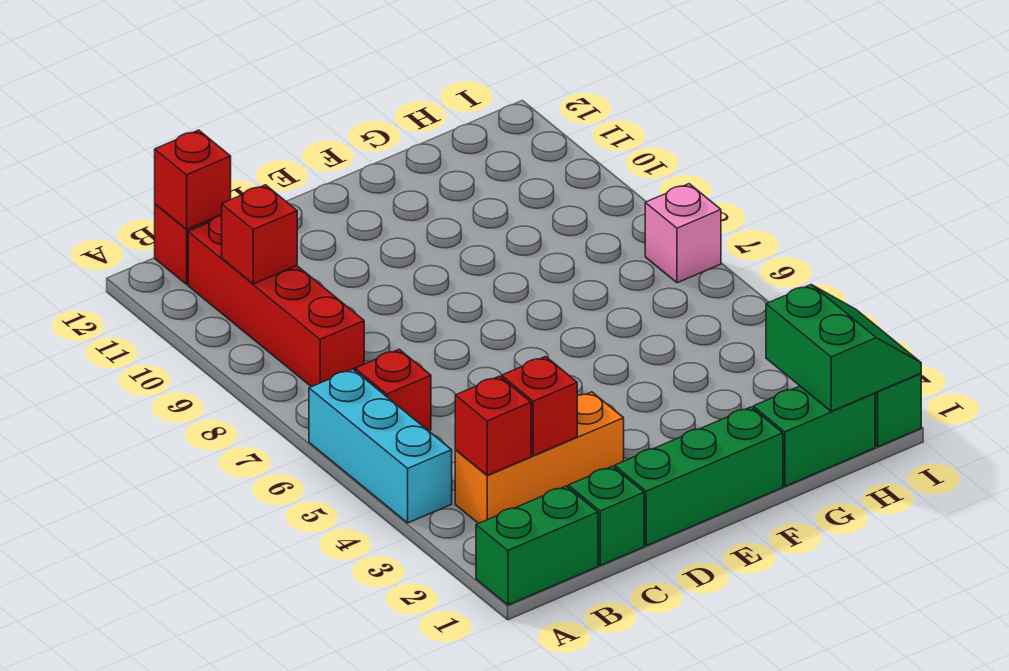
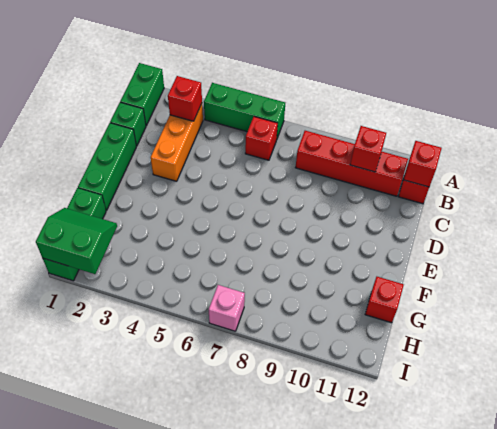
cyan 1x3 brick [309,369,452,523] -> green 1x3 brick [204,83,285,138]
red 1x1 brick [502,357,577,456] -> red 1x1 brick moved to [365,277,404,323]
green 2x2 slope [766,285,921,411] -> green 2x2 slope turned to [36,208,117,274]

